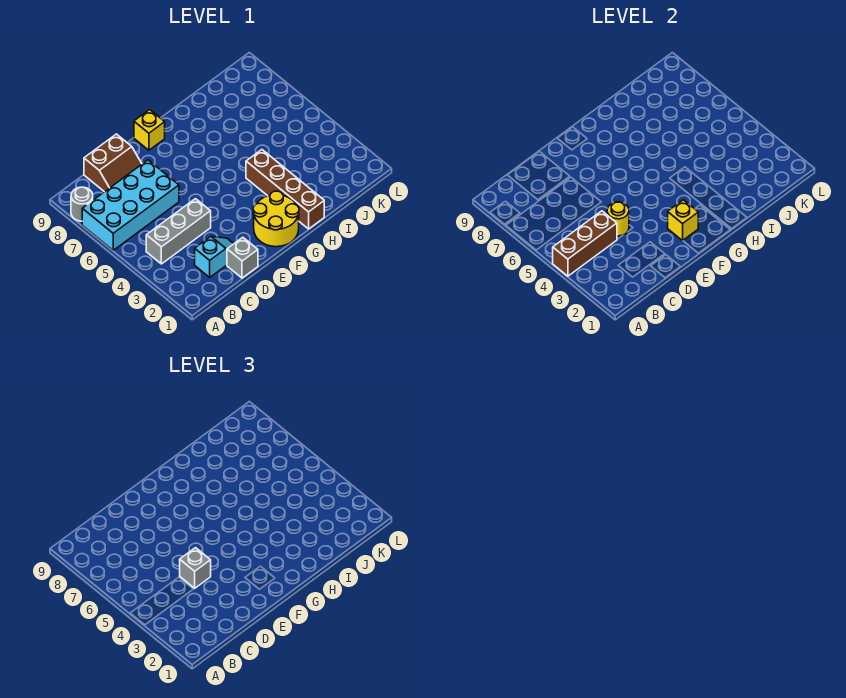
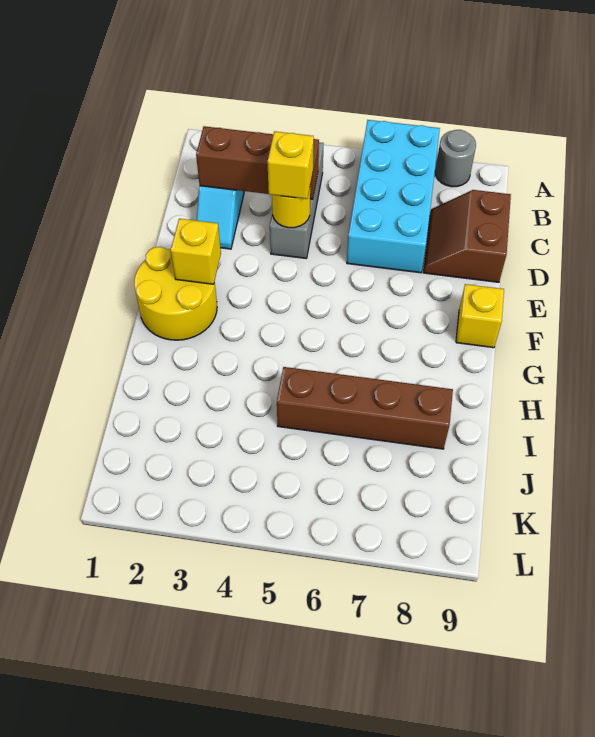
brown 1x3 brick [553,211,617,276] -> brown 1x3 brick turned to [196,126,319,199]
grey 1x1 brick [227,237,258,278] -> none
grey 1x1 brick [180,548,211,588] -> yellow 1x1 brick [268,131,314,199]
brown 1x4 brick [246,150,324,229] -> brown 1x4 brick moved to [277,367,453,449]

